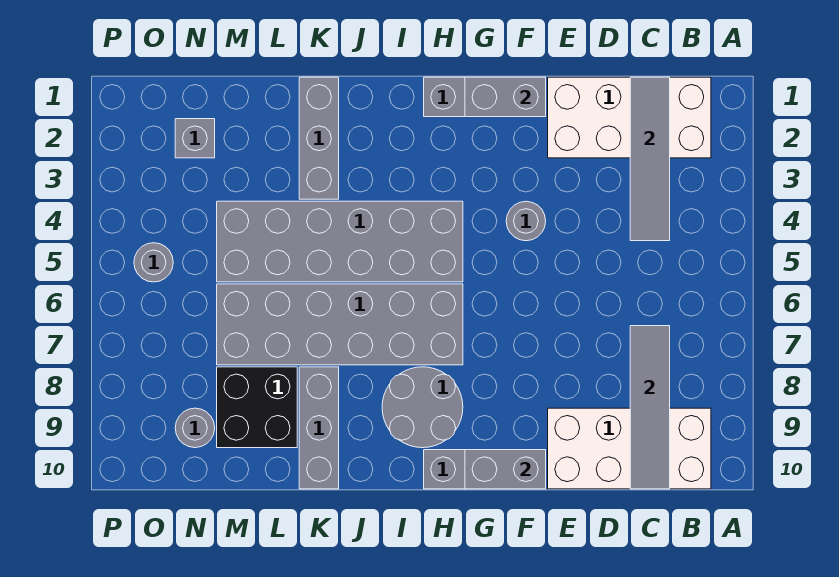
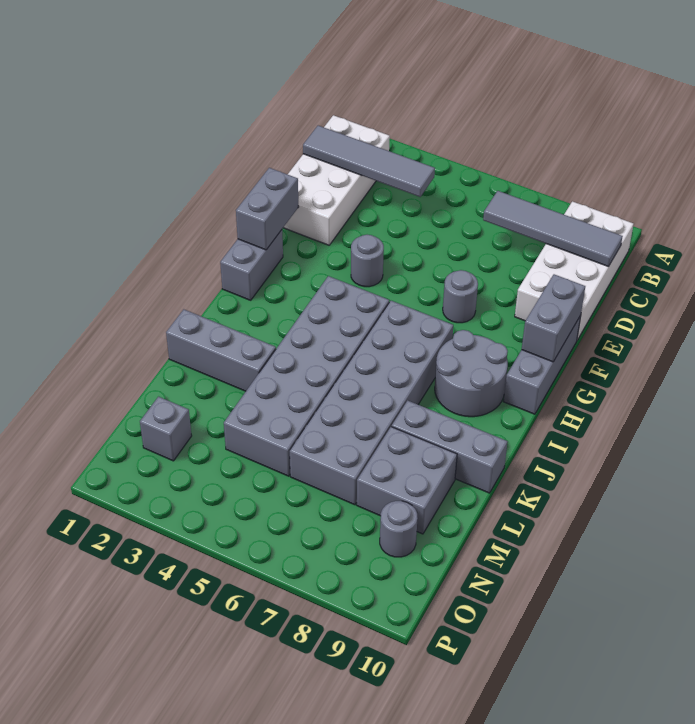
black 2x2 brick [217,367,297,448] -> grey 2x2 brick [357,427,457,534]
grey 1x1 round brick [134,243,173,282] -> grey 1x1 round brick moved to [443,270,478,323]

